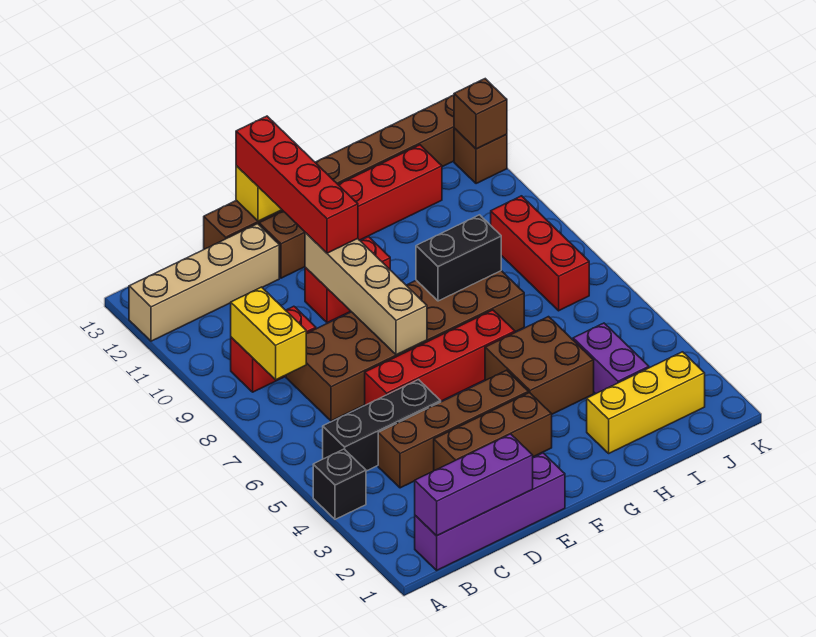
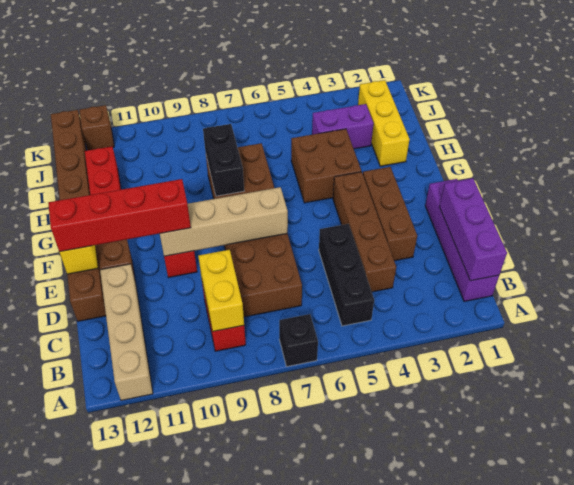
black 1x1 brick [313,449,366,519] -> black 1x1 brick moved to [279,314,318,367]
yellow 1x2 brick [231,287,306,380] -> yellow 1x2 brick turned to [198,250,244,331]
red 1x4 brick [365,310,515,405] -> none
red 1x3 brick [491,196,589,311] -> none
brown 1x1 brick [454,79,507,149] -> none

